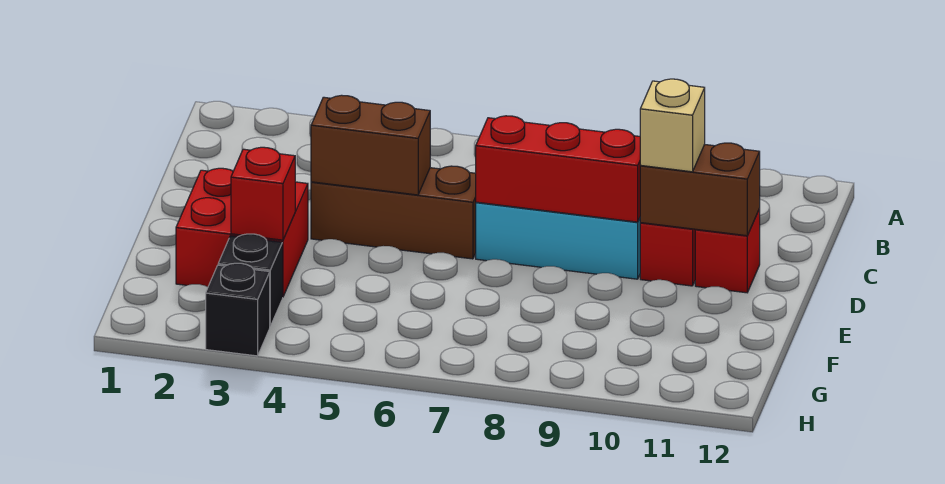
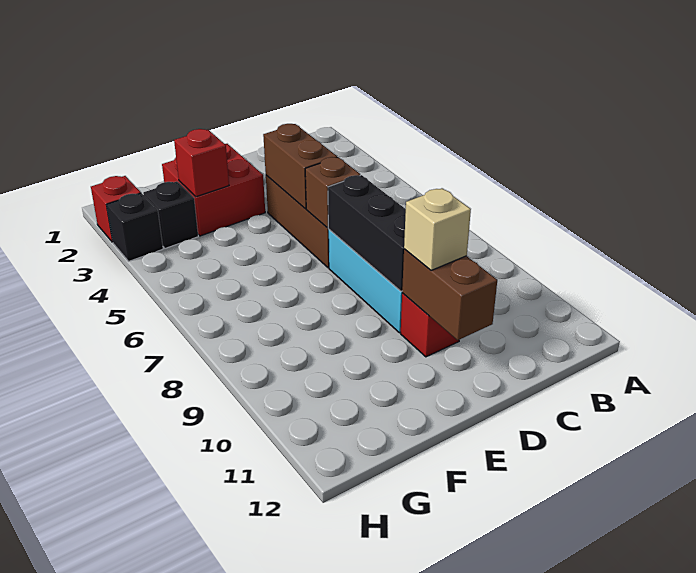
none -> brown 1x1 brick [305,157,360,228]
red 1x3 brick [476,116,641,222] -> black 1x3 brick [328,175,406,291]
red 1x1 brick [695,209,760,293] -> red 1x1 brick moved to [91,176,141,242]

